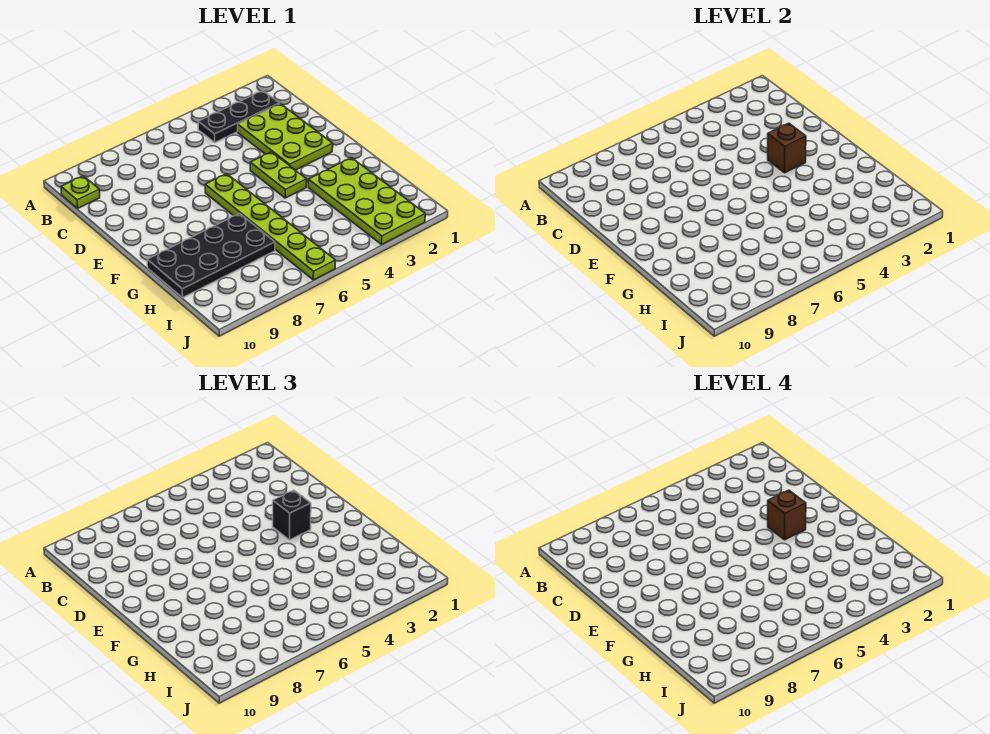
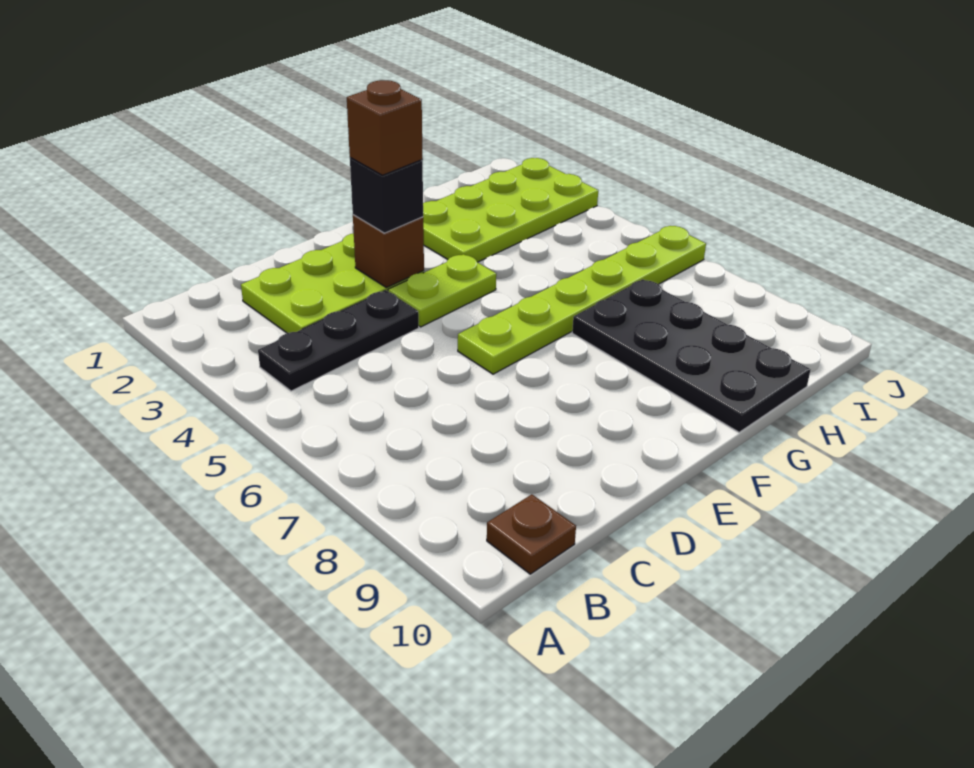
black 1x3 plate [198,91,280,142] -> black 1x3 plate turned to [258,290,419,391]
lime 1x1 plate [61,176,100,208] -> brown 1x1 plate [487,494,576,574]

